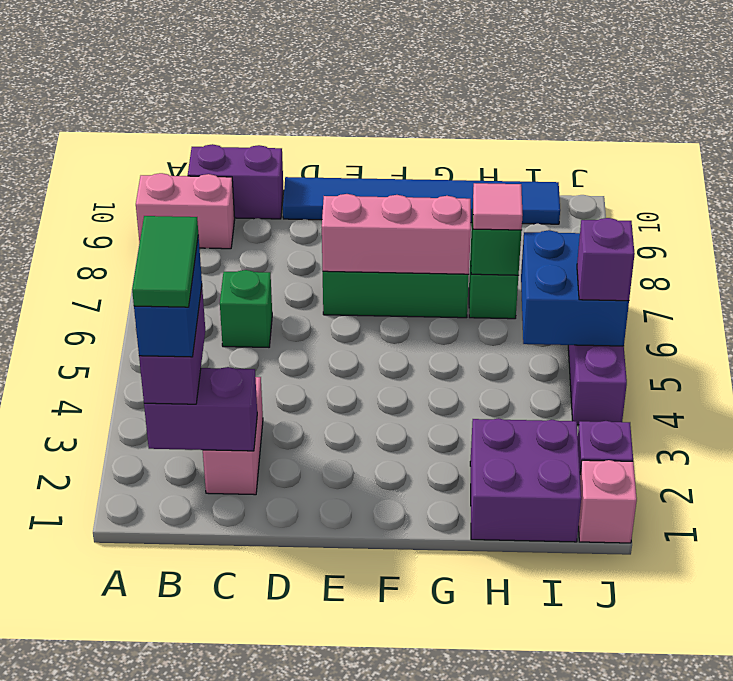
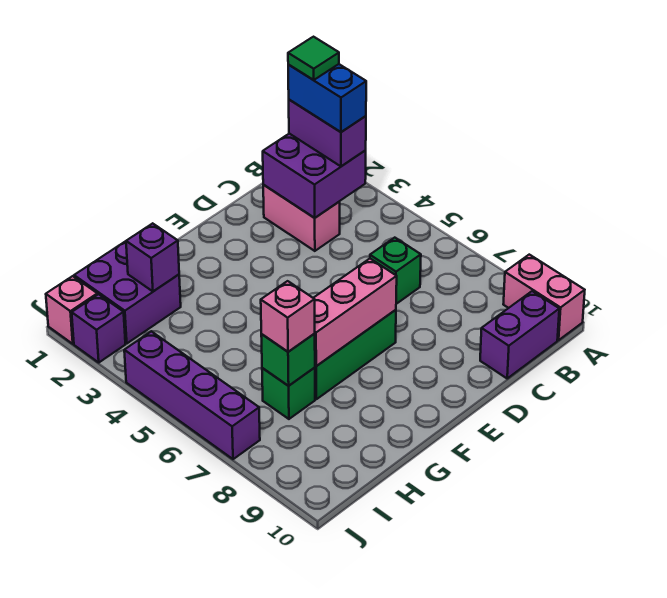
pink 1x2 brick [136,173,235,249] -> pink 1x2 brick turned to [503,255,585,340]
purple 1x2 brick [144,367,257,451] -> purple 2x2 brick [263,134,366,218]
green 1x2 tile [132,216,198,307] -> green 1x1 tile [288,37,339,80]
blue 1x6 tile [283,177,560,224] -> none
pink 1x1 tile [473,183,523,230] -> pink 1x1 brick [261,281,315,352]
blue 2x2 brick [521,230,629,346] -> none
purple 1x1 brick [577,218,635,301] -> purple 1x1 brick moved to [126,223,179,291]

